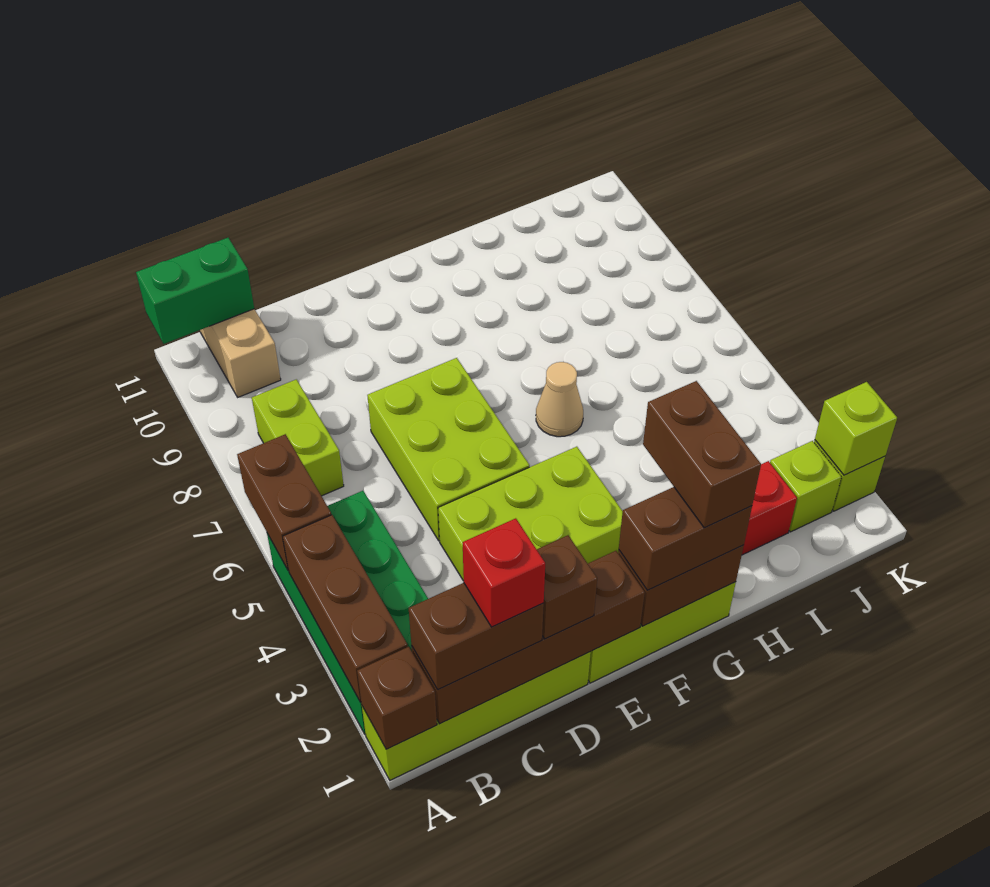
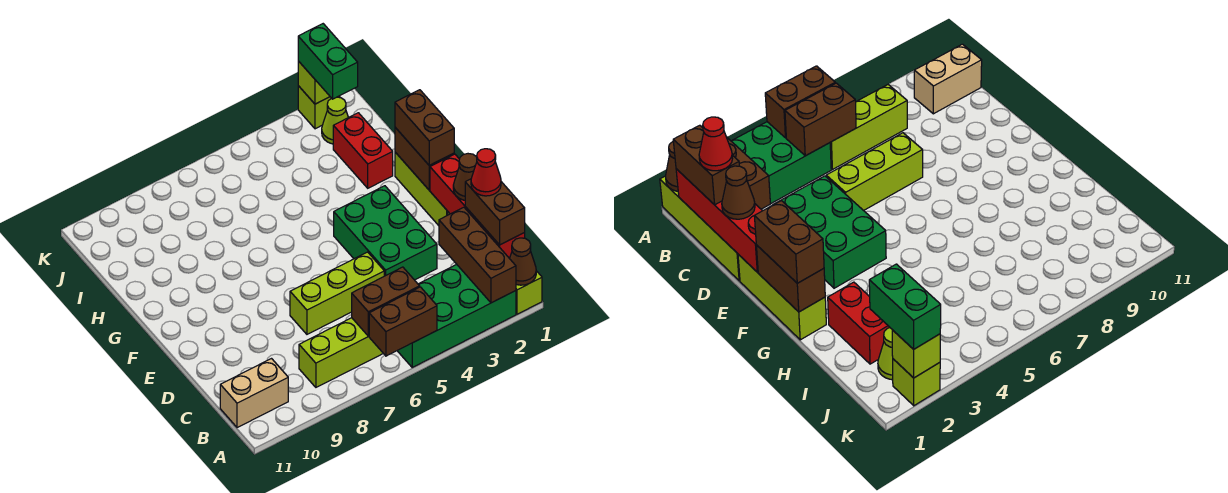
brown 1x1 brick [357,647,437,749] -> brown 1x1 cone [510,238,536,285]
brown 1x3 brick [283,515,408,702] -> brown 1x3 brick turned to [439,207,516,303]
green 1x2 brick [136,238,254,344] -> green 1x2 brick moved to [298,24,358,99]
brown 1x4 brick [412,551,645,724] -> red 1x4 brick [430,154,525,259]
lime 1x2 brick [252,379,344,496] -> lime 1x3 brick [299,318,383,387]
red 1x1 brick [463,518,545,627] -> red 1x1 cone [471,149,501,196]
brown 1x1 brick [537,535,597,639] -> brown 1x1 cone [453,154,477,200]
lime 2x3 brick [438,447,623,581] -> green 2x3 brick [334,186,437,280]
lime 2x3 brick [367,358,530,541] -> lime 1x3 brick [290,252,384,334]
brown 1x2 brick [643,381,761,528] -> brown 1x2 brick moved to [352,267,420,336]
tan 1x1 cone [536,362,583,437] -> none
lime 1x1 brick [770,441,841,532] -> lime 1x1 cone [322,97,348,144]

